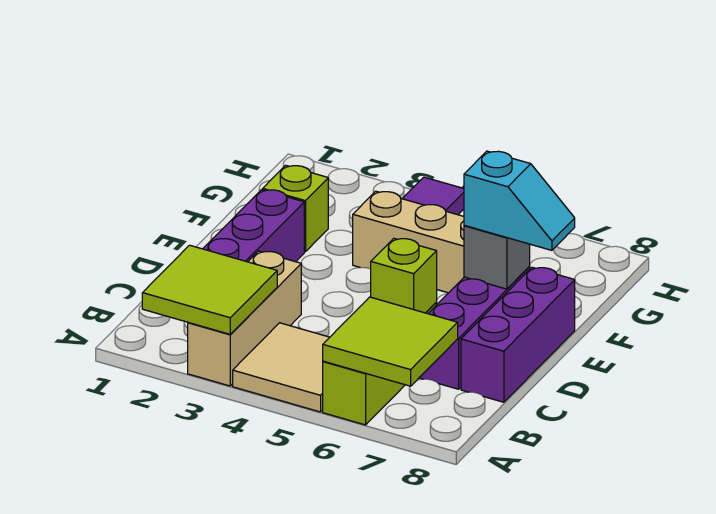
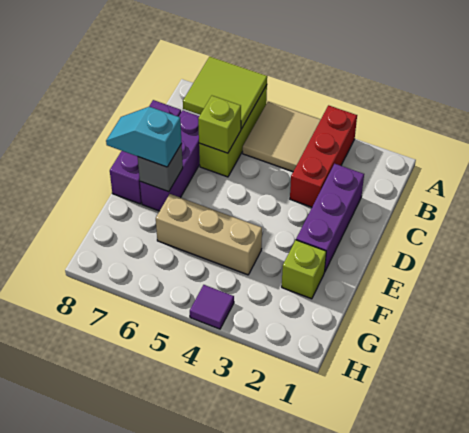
lime 2x2 tile [142,245,277,334] -> none
tan 1x3 brick [188,251,301,386] -> red 1x3 brick [290,105,357,207]

